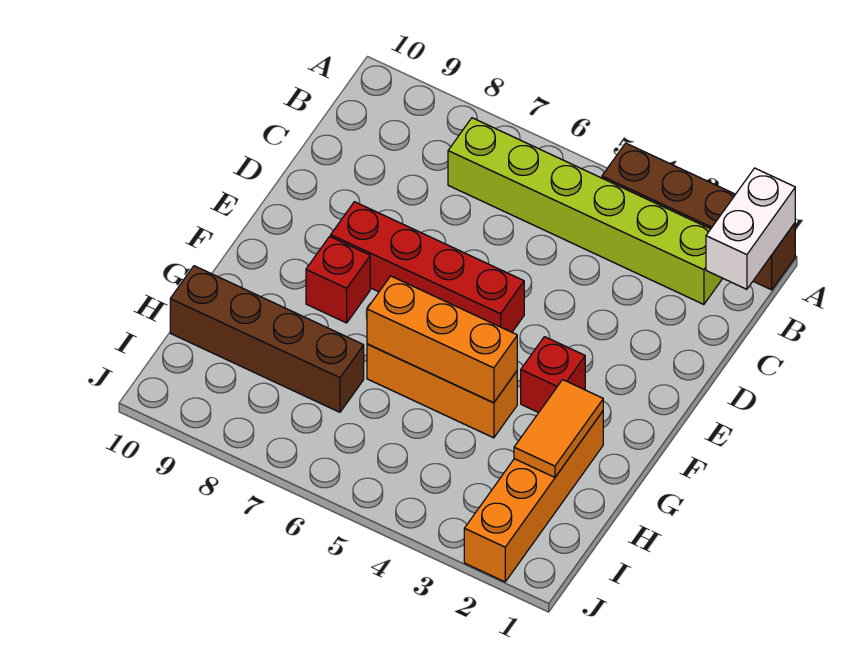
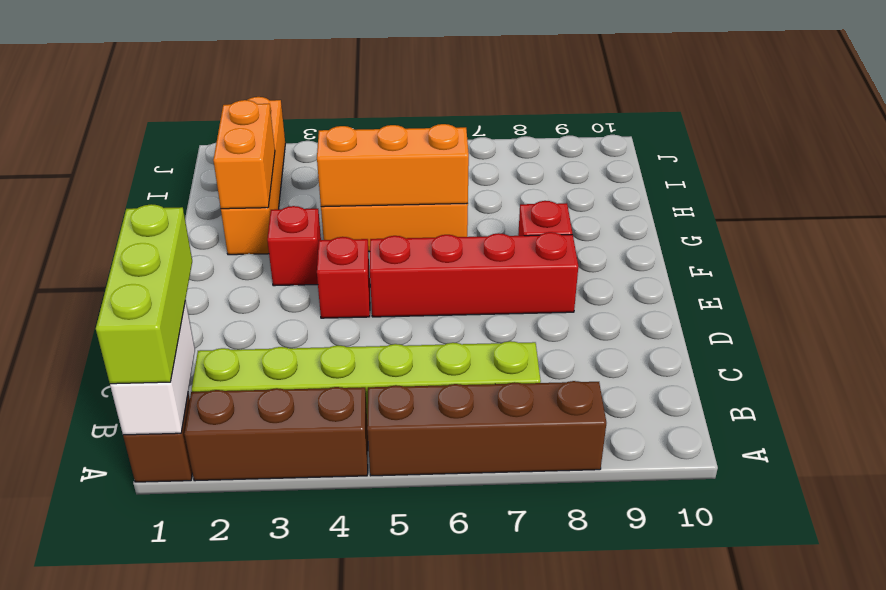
none -> lime 1x3 brick [96,204,192,384]
none -> red 1x1 brick [317,237,370,318]
orange 1x2 tile [514,380,603,477] -> orange 1x2 brick [213,100,275,209]
brown 1x4 brick [170,266,364,412] -> brown 1x4 brick moved to [367,381,606,476]

